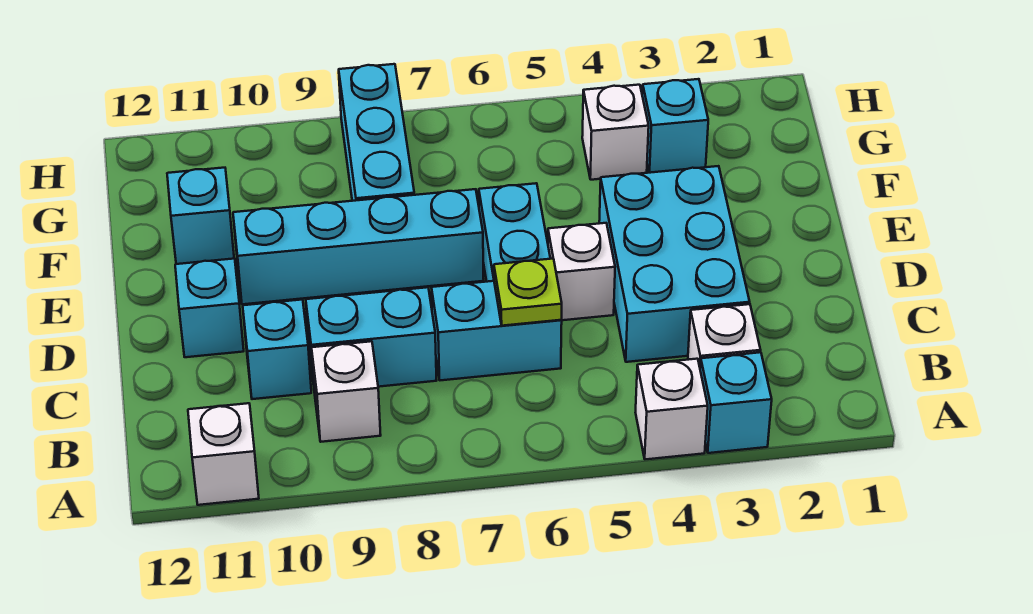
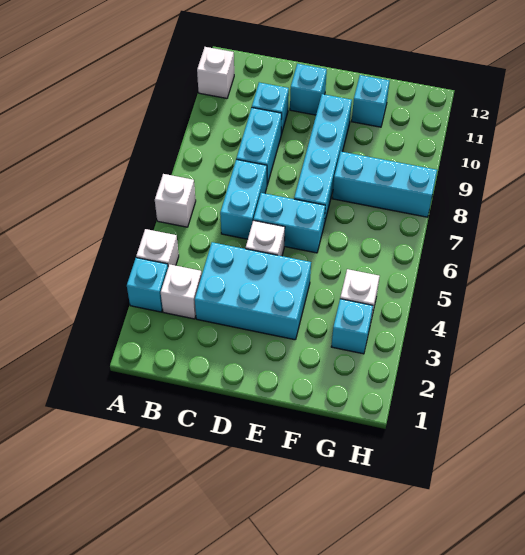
white 1x1 brick [312,341,381,442] -> white 1x1 brick moved to [155,174,196,227]
lime 1x1 plate [494,259,562,326] -> none

